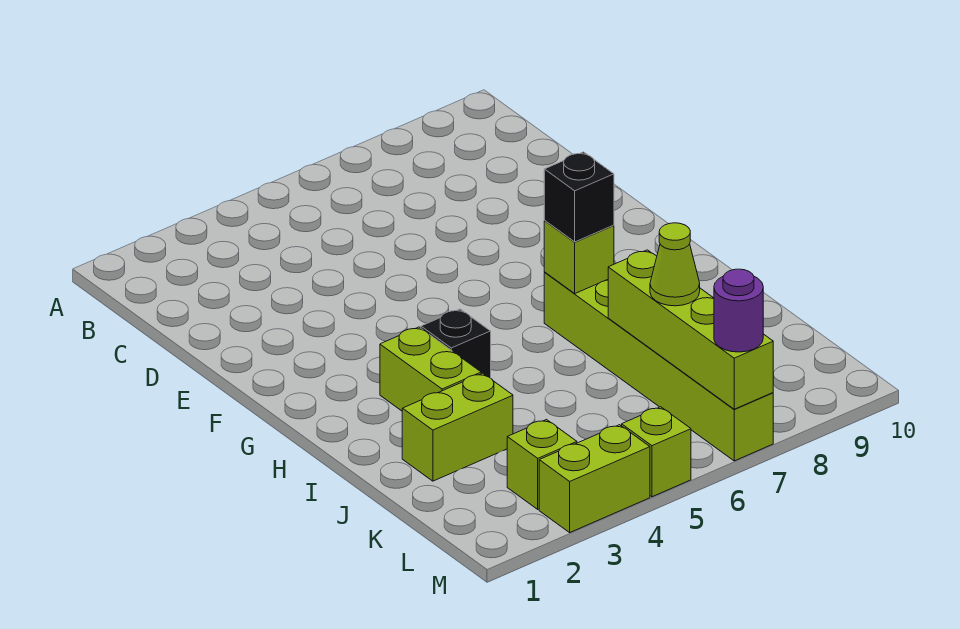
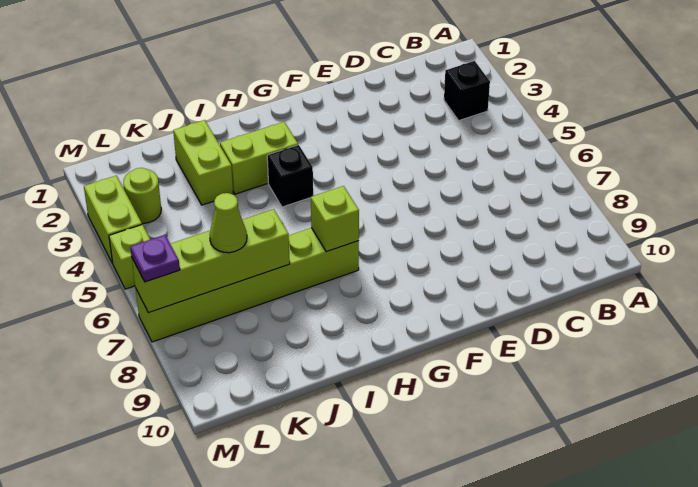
black 1x1 brick [544,152,614,242] -> black 1x1 brick moved to [444,61,490,120]
lime 1x1 brick [507,420,577,509] -> lime 1x1 round brick [123,168,161,223]
purple 1x1 round brick [714,269,763,352] -> purple 1x1 plate [130,235,180,282]

